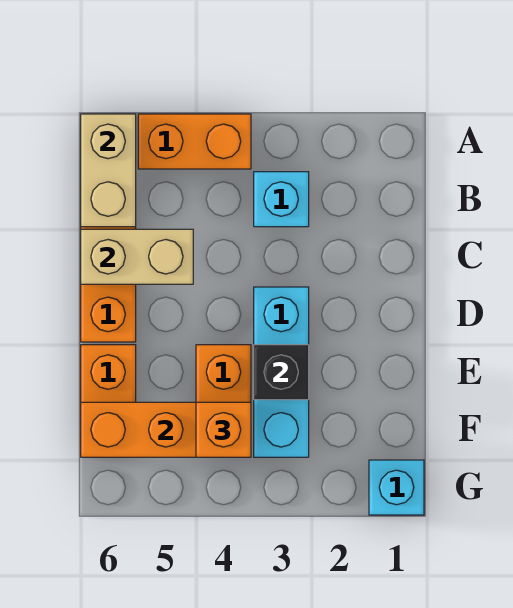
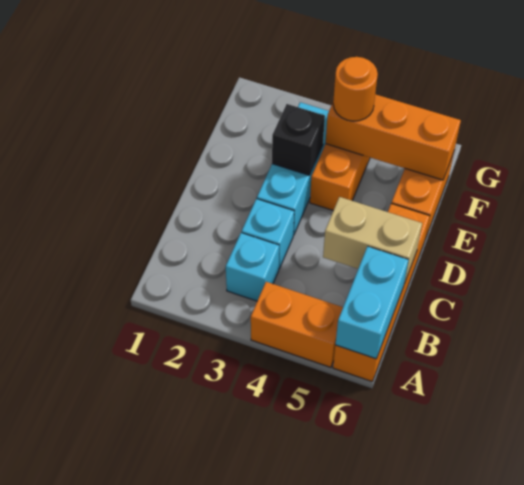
tan 1x2 brick [81,114,136,227] -> cyan 1x2 brick [335,246,408,359]
orange 1x1 brick [196,402,251,457] -> orange 1x1 round brick [333,57,378,121]
cyan 1x1 brick [369,460,424,515] -> cyan 1x1 brick moved to [242,199,294,269]

